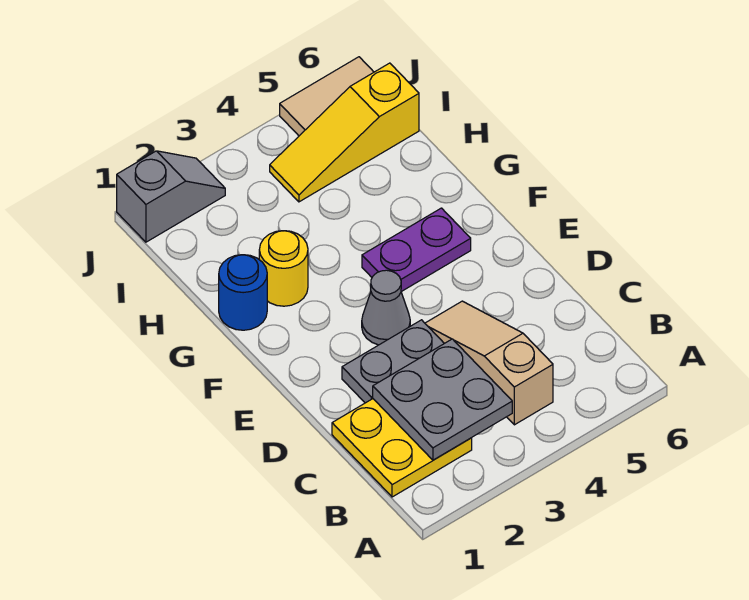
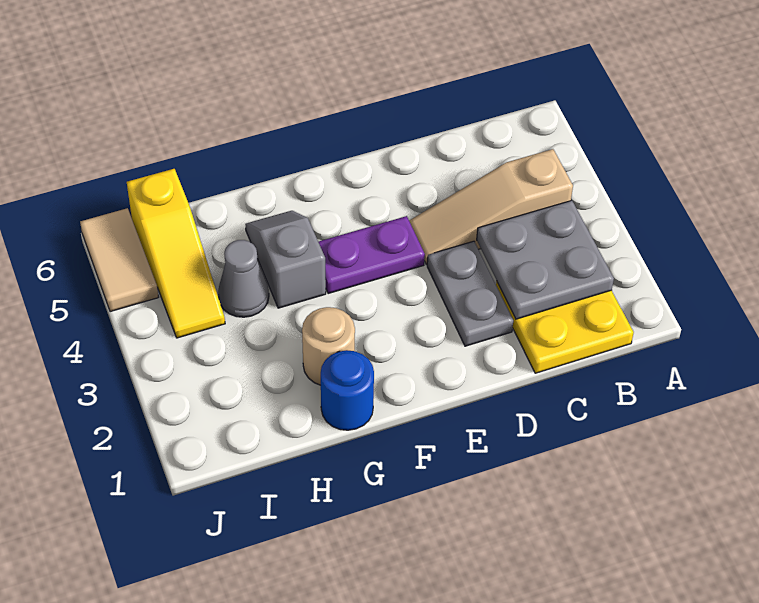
grey 1x1 cone [362,270,410,345] -> grey 1x1 cone moved to [218,240,269,317]
purple 1x2 plate [362,208,471,292] -> purple 1x2 plate turned to [318,216,425,294]
yellow 1x1 round brick [259,231,308,306] -> tan 1x1 round brick [302,307,355,385]
grey 1x2 slope [117,151,225,242] -> grey 1x2 slope moved to [245,211,326,308]

